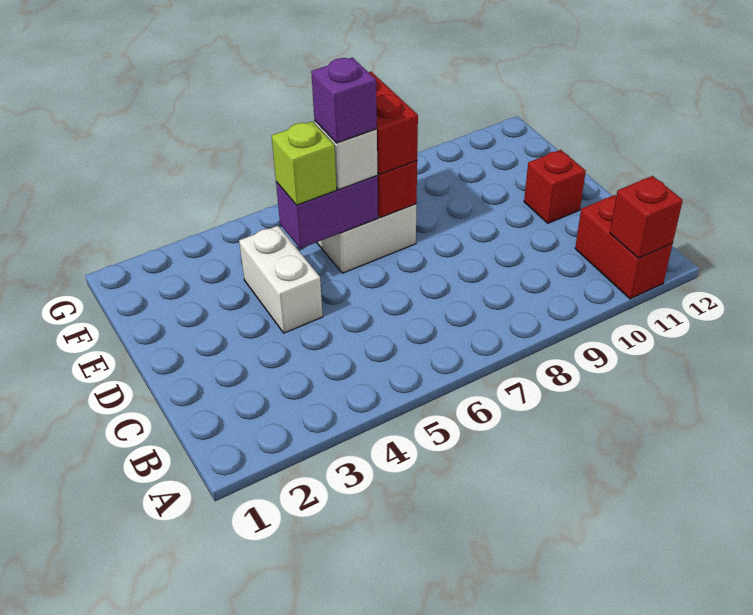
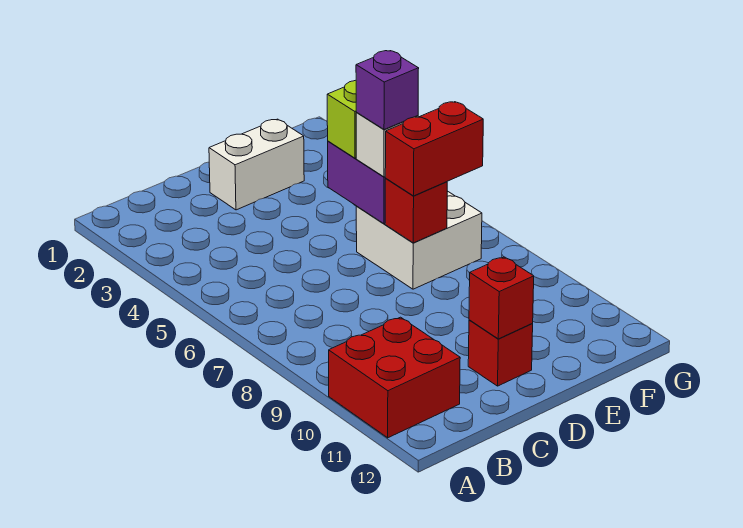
red 1x2 brick [575,195,673,299] -> red 2x2 brick [329,317,460,438]
red 1x1 brick [610,176,683,258] -> red 1x1 brick moved to [469,257,534,339]
white 1x2 brick [239,226,323,333] -> white 1x2 brick moved to [209,119,304,210]

